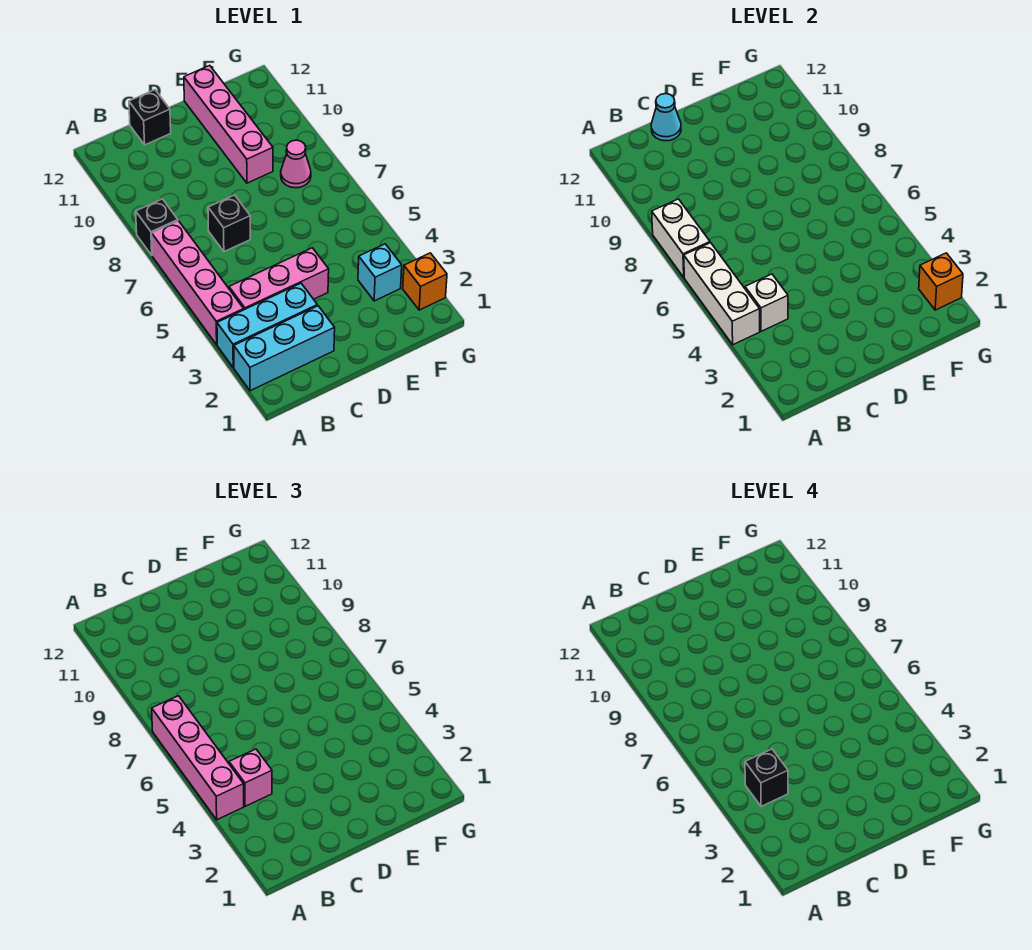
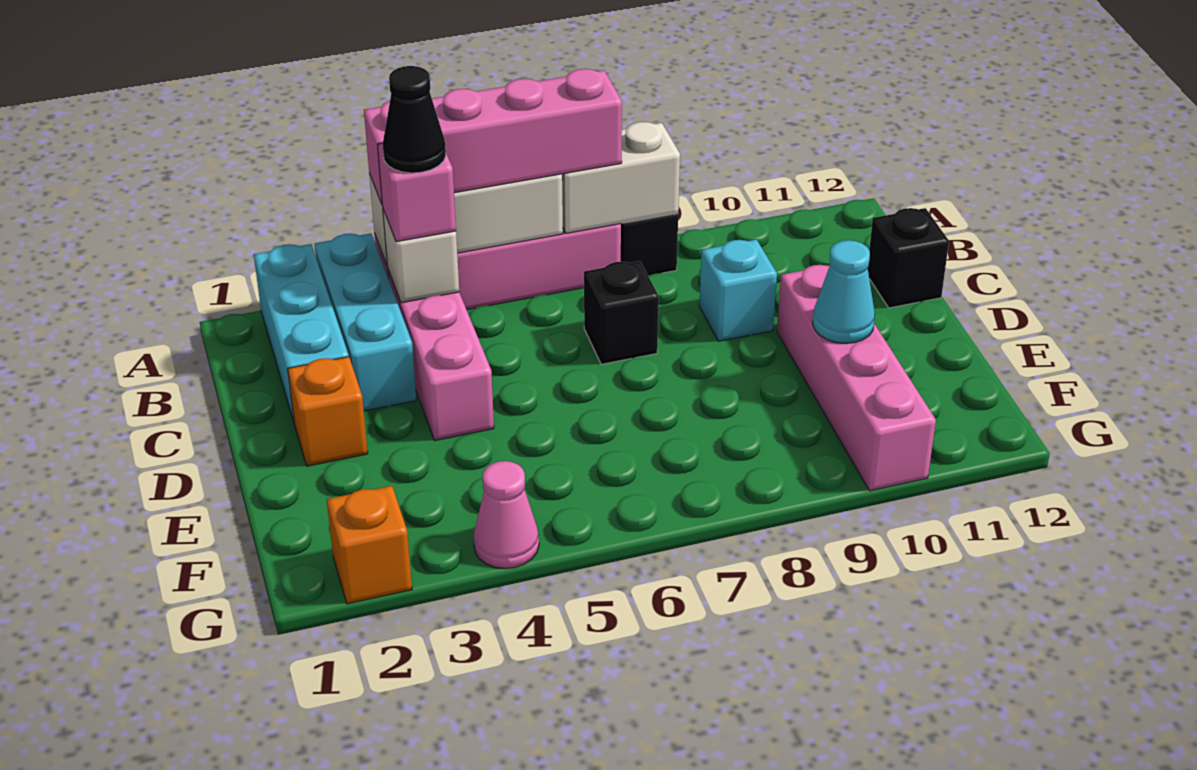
black 1x1 brick [745,749,788,806] -> black 1x1 cone [383,66,446,173]
cyan 1x1 cone [651,94,681,141] -> cyan 1x1 cone moved to [813,240,875,343]
pink 1x4 brick [184,65,273,183] -> pink 1x4 brick turned to [777,265,936,491]
cyan 1x1 brick [358,244,402,301] -> cyan 1x1 brick moved to [699,239,777,341]
pink 1x1 cone [281,140,311,188] -> pink 1x1 cone moved to [473,461,539,569]
orange 1x1 brick [919,253,963,310] -> orange 1x1 brick moved to [288,357,368,466]

